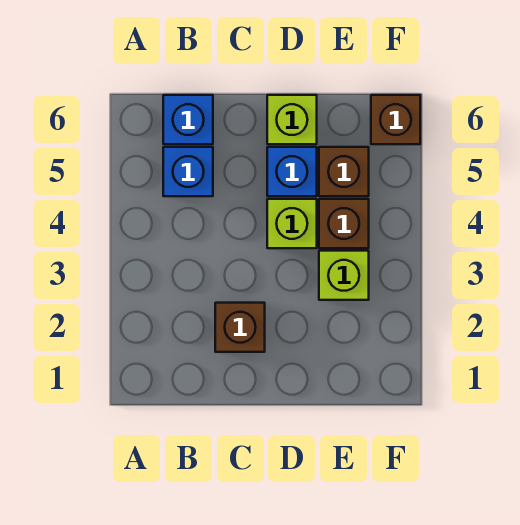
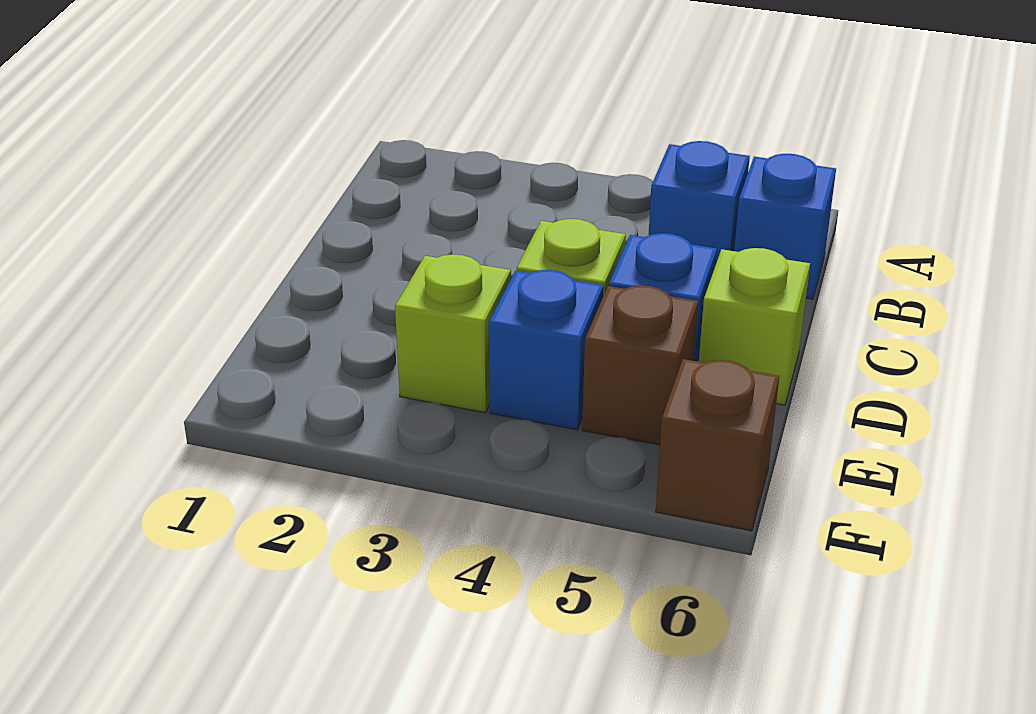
brown 1x1 brick [215,303,265,352] -> none
brown 1x1 brick [319,199,369,248] -> blue 1x1 brick [489,270,603,430]

